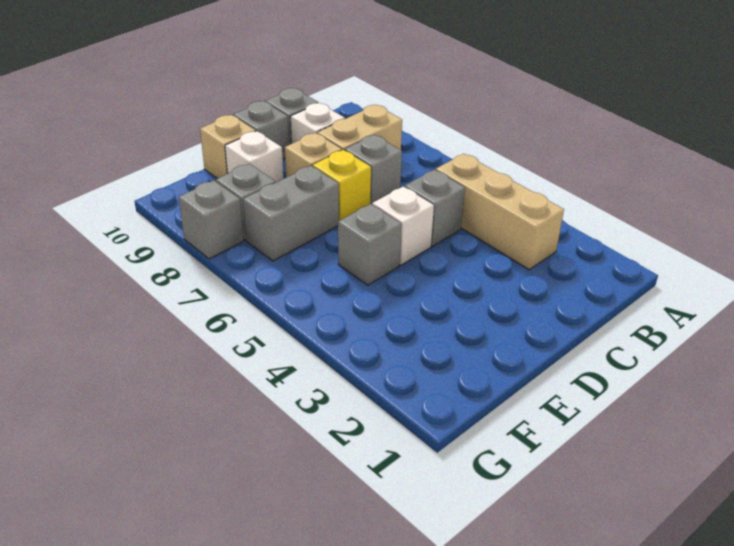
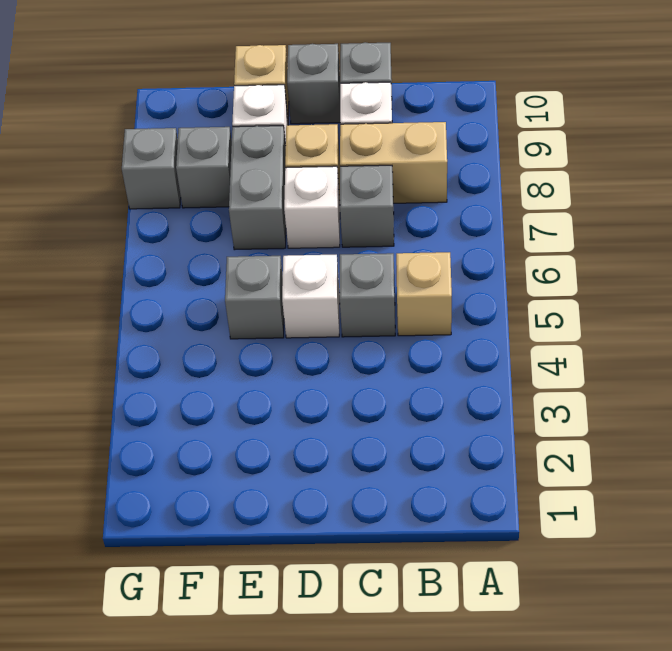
tan 1x3 brick [436,154,564,270] -> tan 1x1 brick [396,252,452,336]
yellow 1x1 brick [313,150,371,221] -> white 1x1 brick [284,166,340,248]
grey 1x2 brick [243,166,339,261] -> grey 1x2 brick turned to [229,126,286,250]

